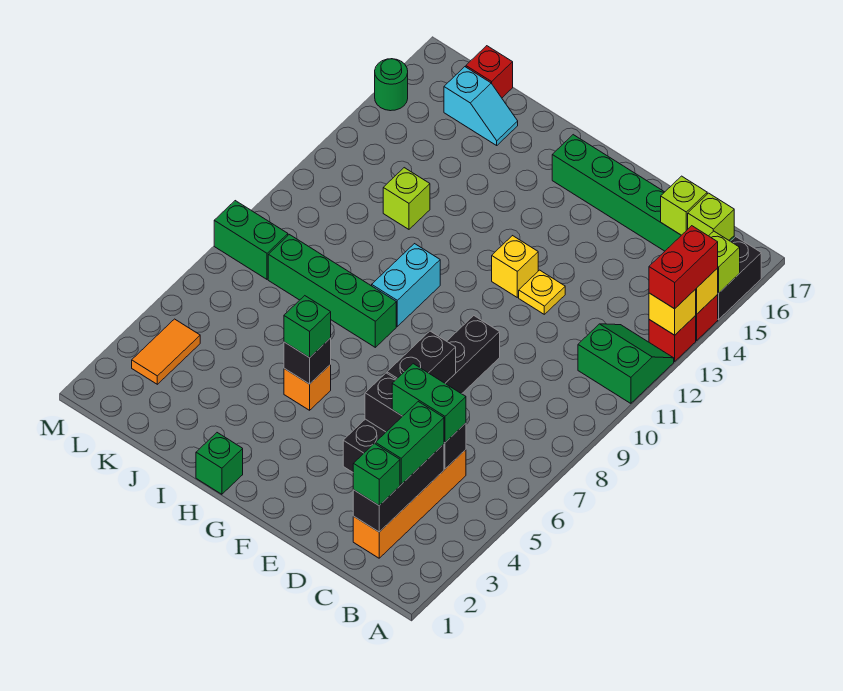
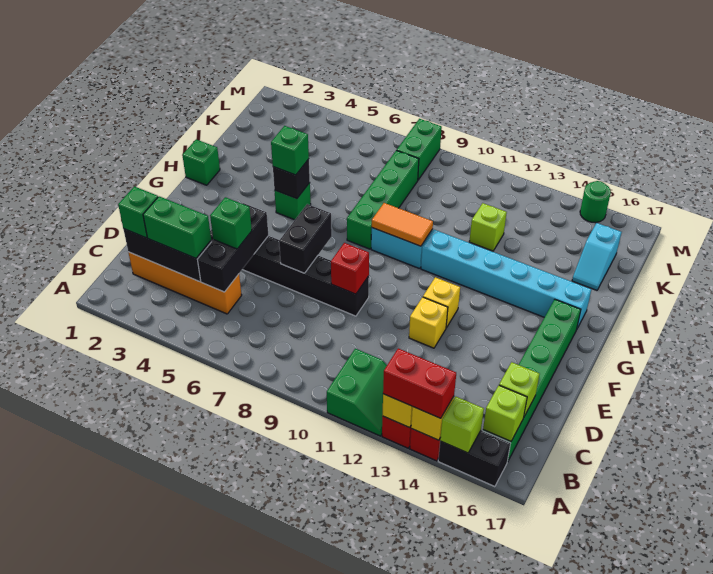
green 1x2 brick [392,364,466,442] -> green 1x1 brick [210,197,252,249]
black 1x2 brick [387,331,456,383] -> black 1x2 brick turned to [279,204,332,273]
yellow 1x1 plate [519,270,565,314] -> yellow 1x1 brick [409,297,448,348]
orange 1x1 brick [284,365,331,410] -> green 1x1 brick [274,183,311,220]
none -> cyan 1x6 brick [421,230,591,328]
red 1x1 brick [466,46,513,98] -> red 1x1 brick moved to [331,243,369,294]
orange 1x2 tile [132,319,200,384] -> orange 1x2 tile moved to [372,203,433,246]

